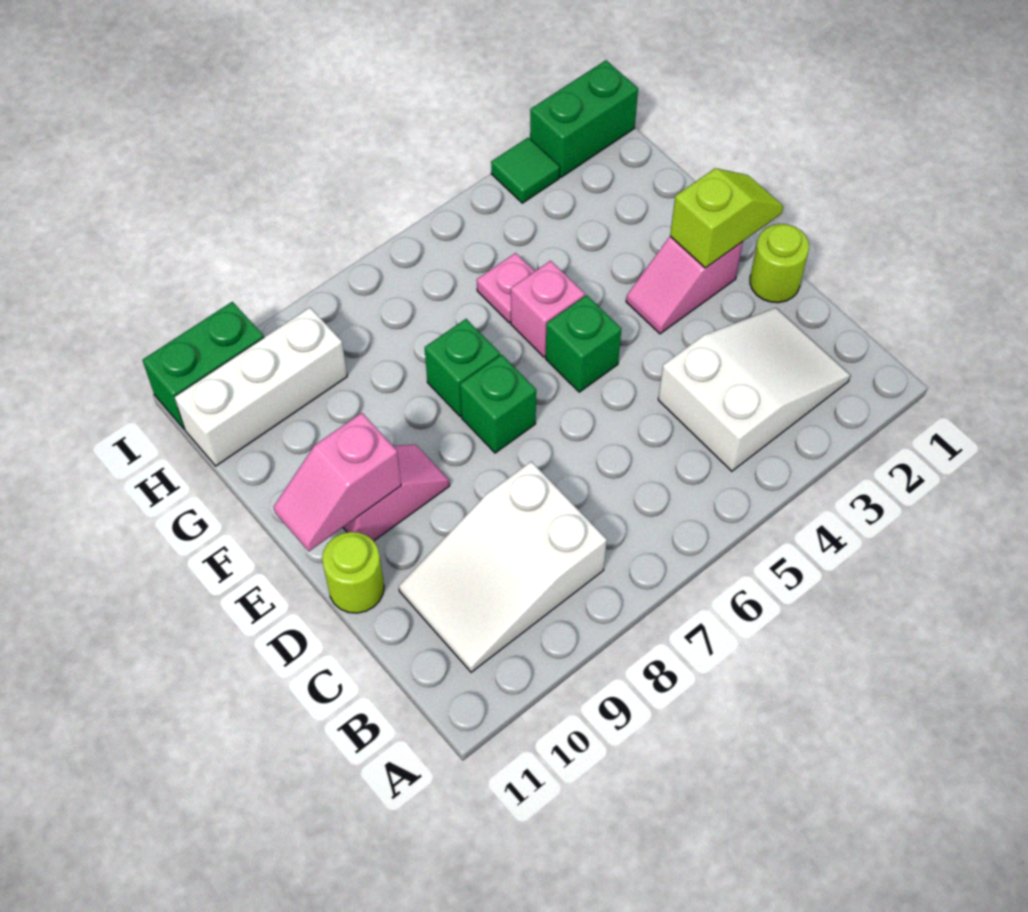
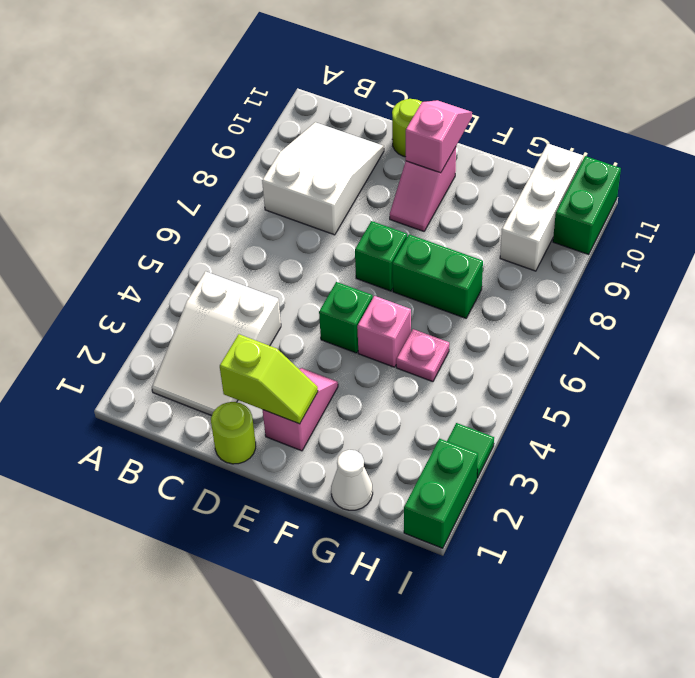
lime 1x2 slope [670,168,783,268] -> lime 1x2 slope turned to [220,334,318,424]
green 1x1 brick [425,319,500,416] -> green 1x2 brick [393,234,483,318]
none -> white 1x1 cone [331,450,373,510]

